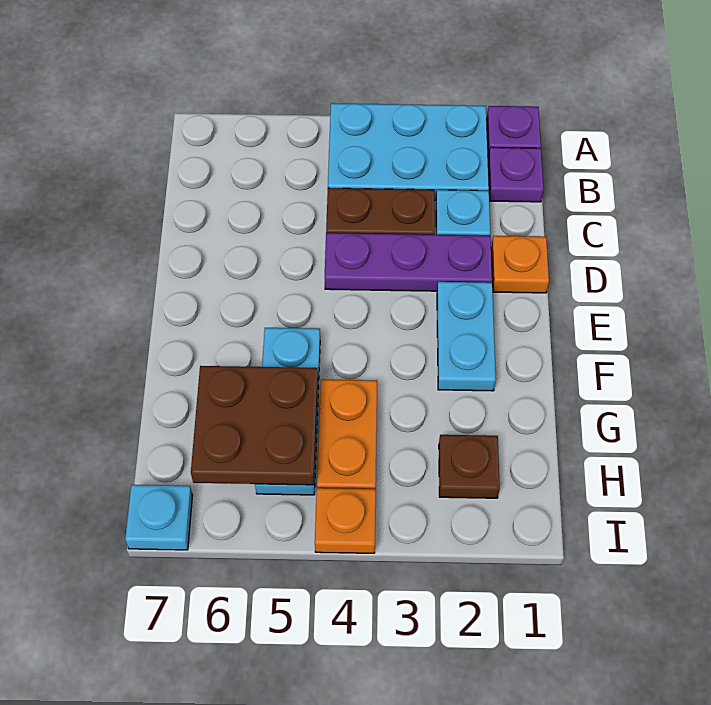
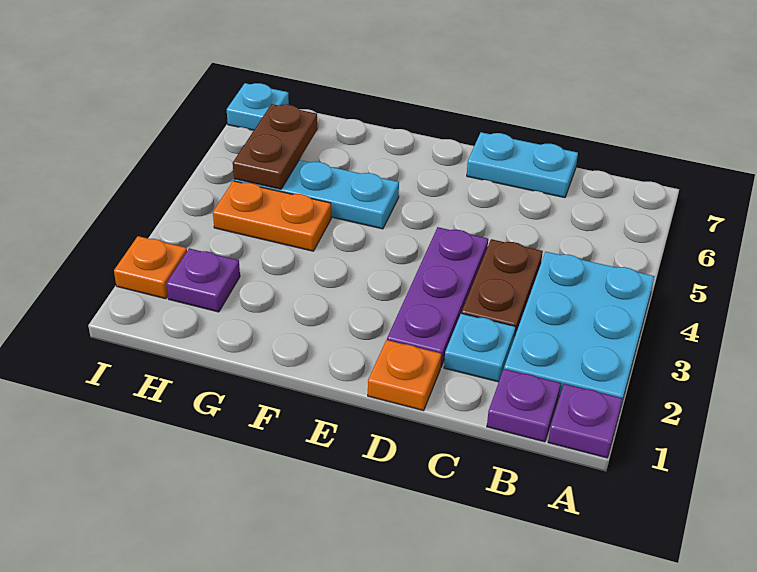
cyan 1x2 plate [437,282,496,391] -> cyan 1x2 plate moved to [467,132,578,198]
brown 2x2 plate [191,366,318,485] -> brown 1x2 plate [233,104,317,189]
brown 1x1 plate [439,435,500,498] -> purple 1x1 plate [166,248,240,312]
orange 1x1 plate [315,488,376,553] -> orange 1x1 plate moved to [114,236,187,299]

